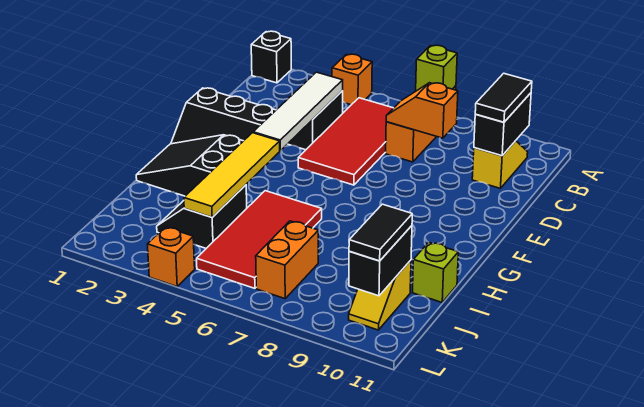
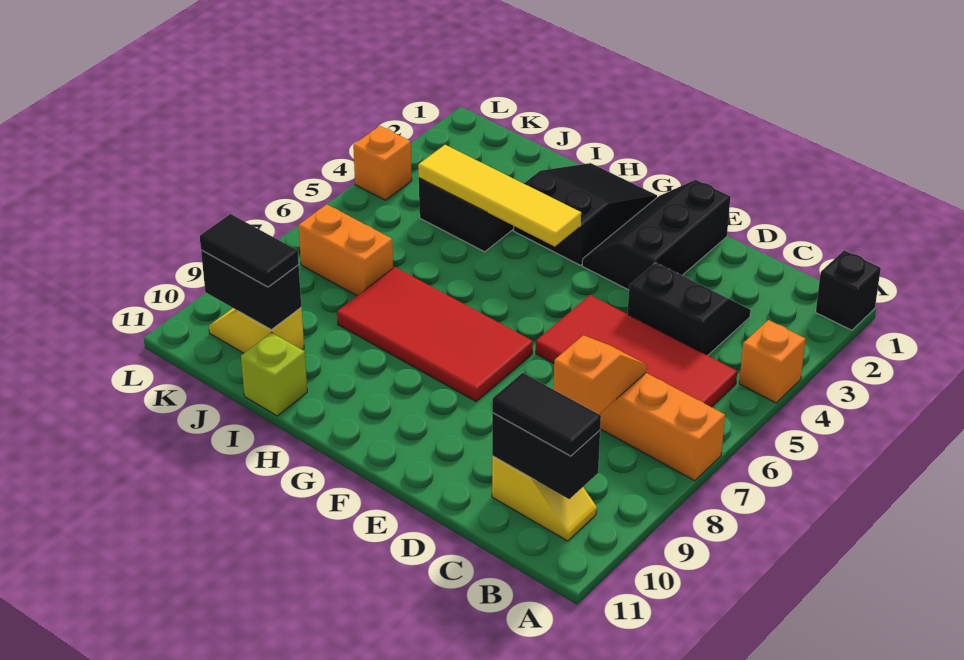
lime 1x1 brick [416,45,457,91] -> none
white 1x4 tile [253,72,343,151] -> none
red 2x4 tile [197,191,322,288] -> red 2x4 tile moved to [337,267,533,402]

